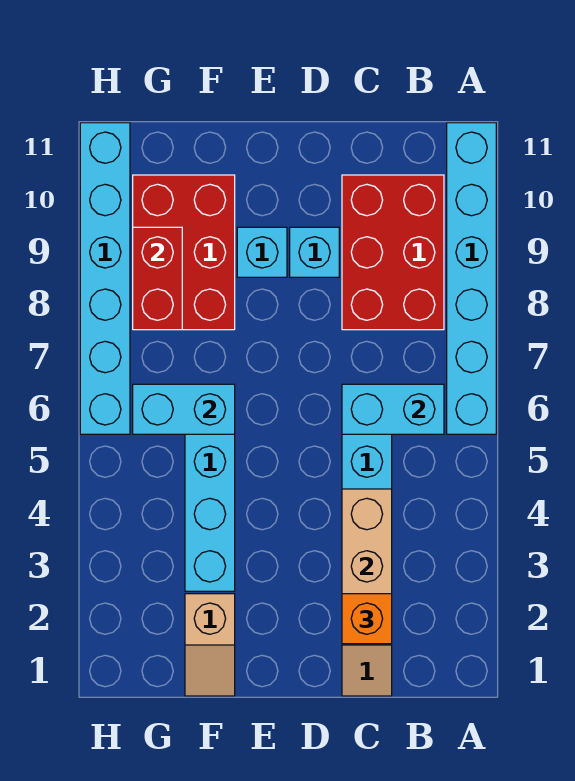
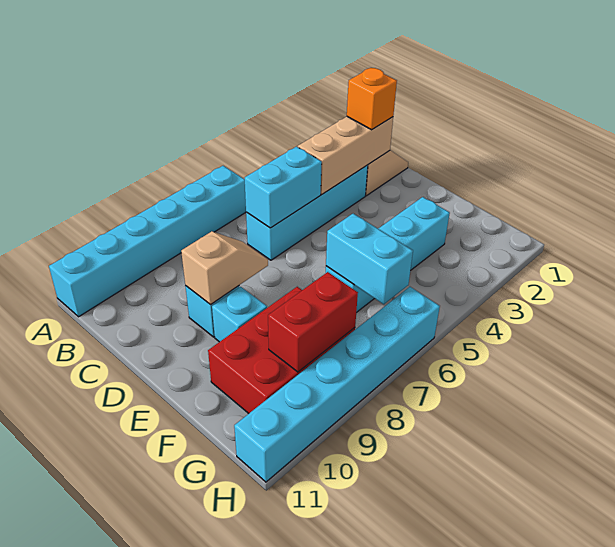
cyan 1x2 brick [342,384,444,434] -> cyan 1x2 brick turned to [245,147,322,228]
red 2x3 brick [342,175,444,330] -> none
tan 1x2 slope [185,594,235,696] -> tan 1x2 slope moved to [181,231,268,305]

